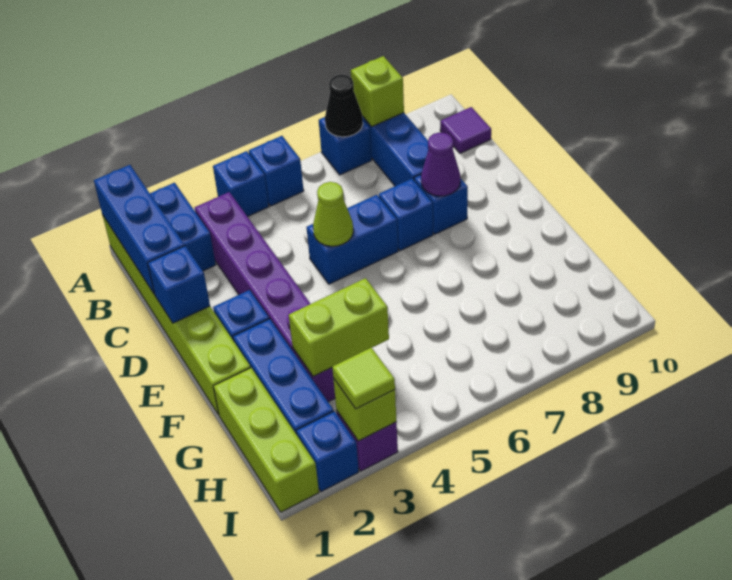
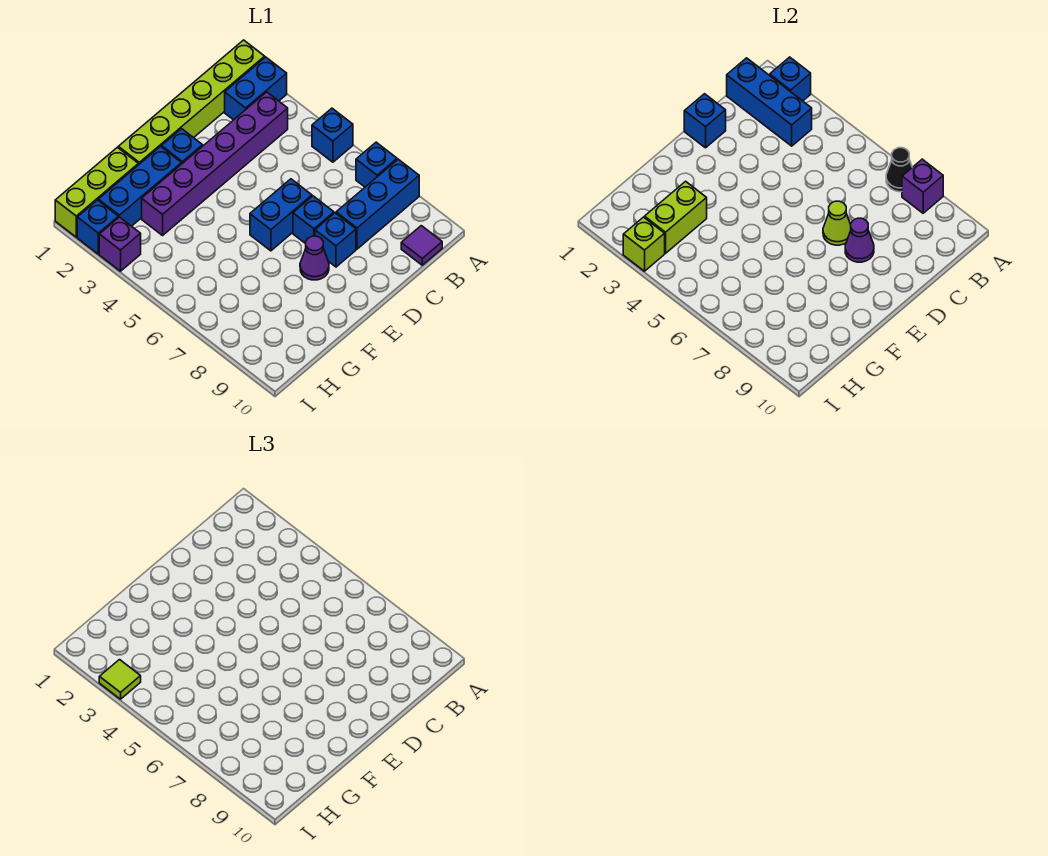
blue 1x3 brick [94,165,185,294] -> blue 1x3 brick turned to [727,58,812,146]
blue 1x1 brick [213,151,269,217] -> blue 1x1 brick moved to [770,57,811,101]
lime 1x1 brick [351,56,404,127] -> purple 1x1 brick [902,159,943,213]
blue 1x2 brick [306,195,398,284] -> blue 1x2 brick turned to [250,179,312,251]
lime 1x1 cone [313,182,353,246] -> lime 1x1 cone moved to [823,201,851,245]
none -> purple 1x1 cone [300,236,329,280]
lime 1x2 brick [289,278,389,377] -> lime 1x2 brick turned to [645,181,707,253]

